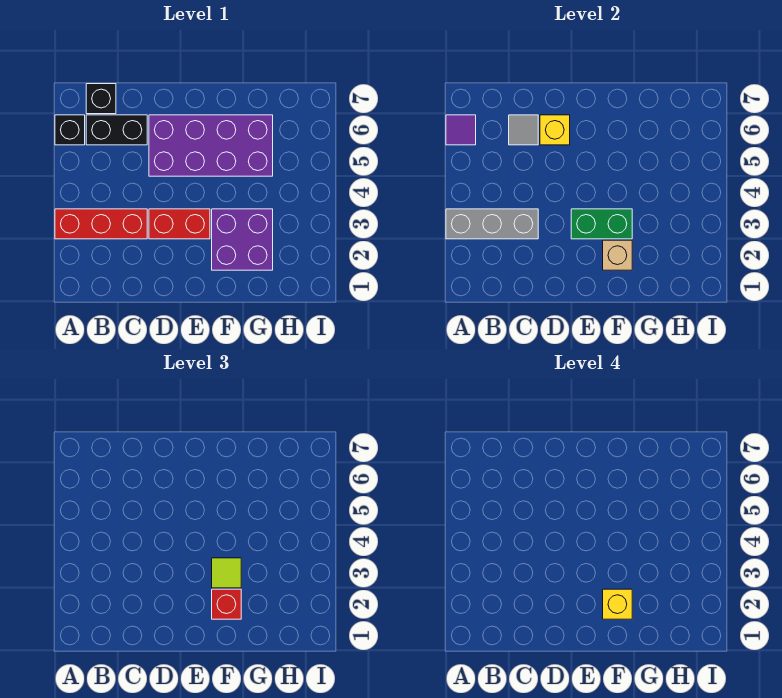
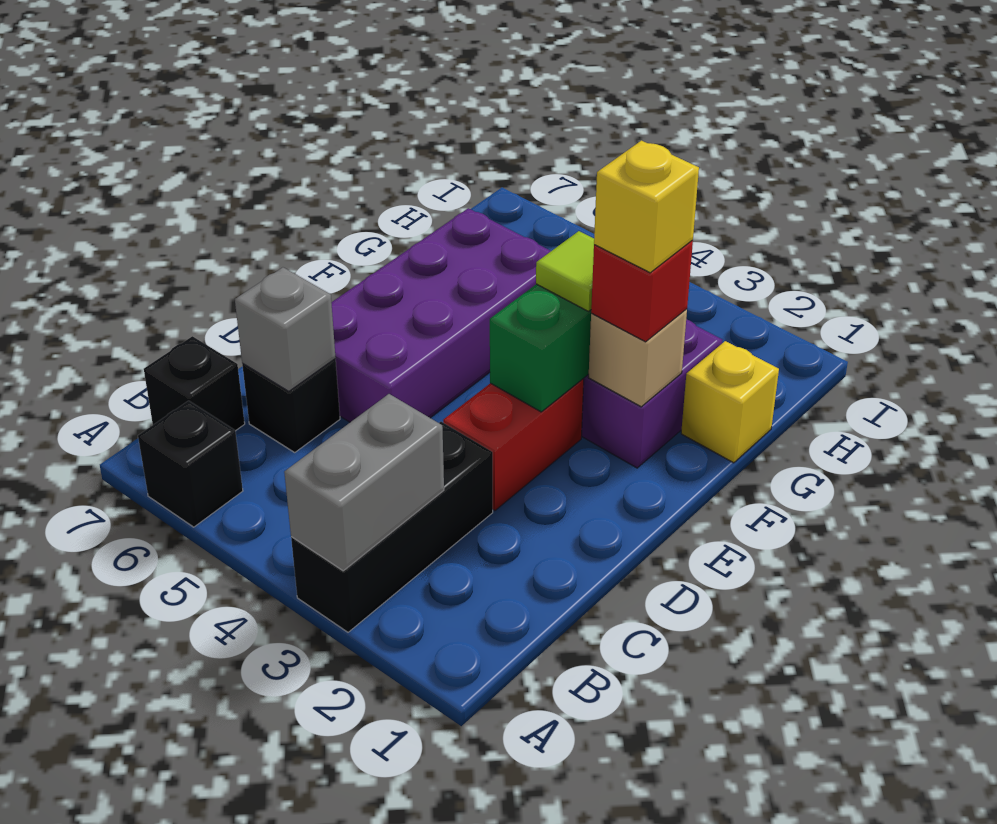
red 1x3 brick [55,209,147,239] -> black 1x3 brick [291,422,493,632]
grey 1x3 brick [446,209,538,239] -> grey 1x2 brick [284,394,444,571]
purple 1x1 tile [446,115,476,145] -> none
black 1x2 brick [86,115,147,145] -> black 1x1 brick [242,359,340,452]
grey 1x1 tile [509,115,538,145] -> grey 1x1 brick [235,267,336,391]
yellow 1x1 brick [540,115,570,145] -> yellow 1x1 brick moved to [681,341,779,463]

